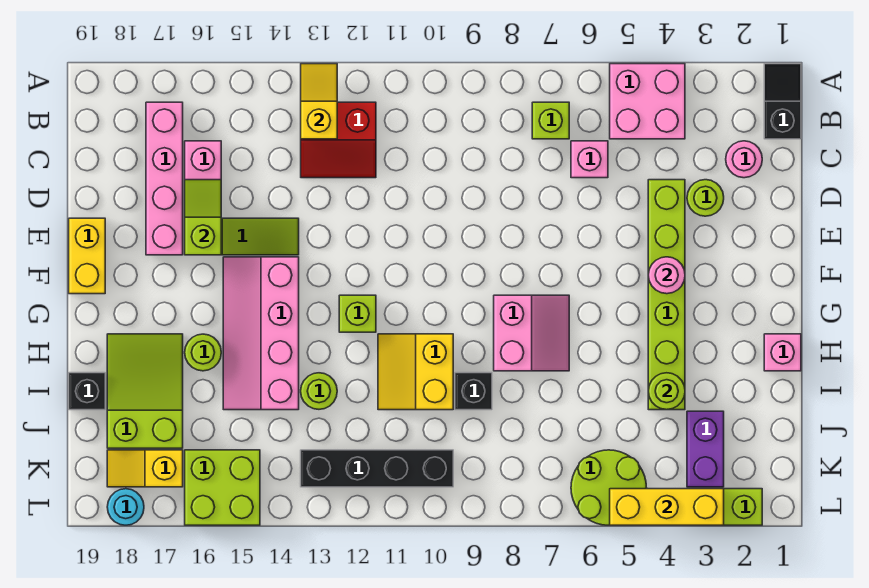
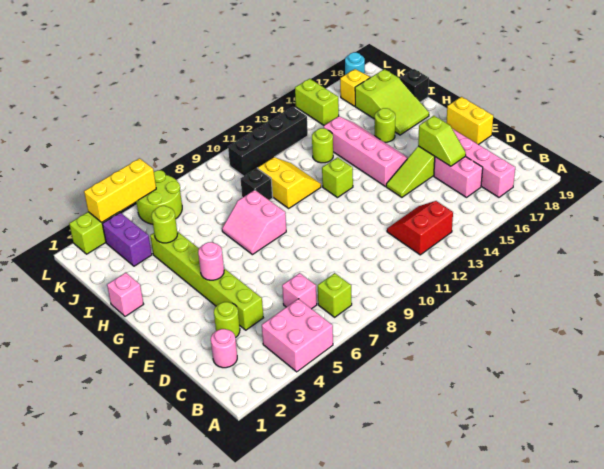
black 1x2 slope [764,64,801,139] -> none
yellow 1x2 slope [301,64,337,139] -> none
lime 2x2 brick [185,450,260,525] -> lime 1x2 brick [295,79,339,125]

